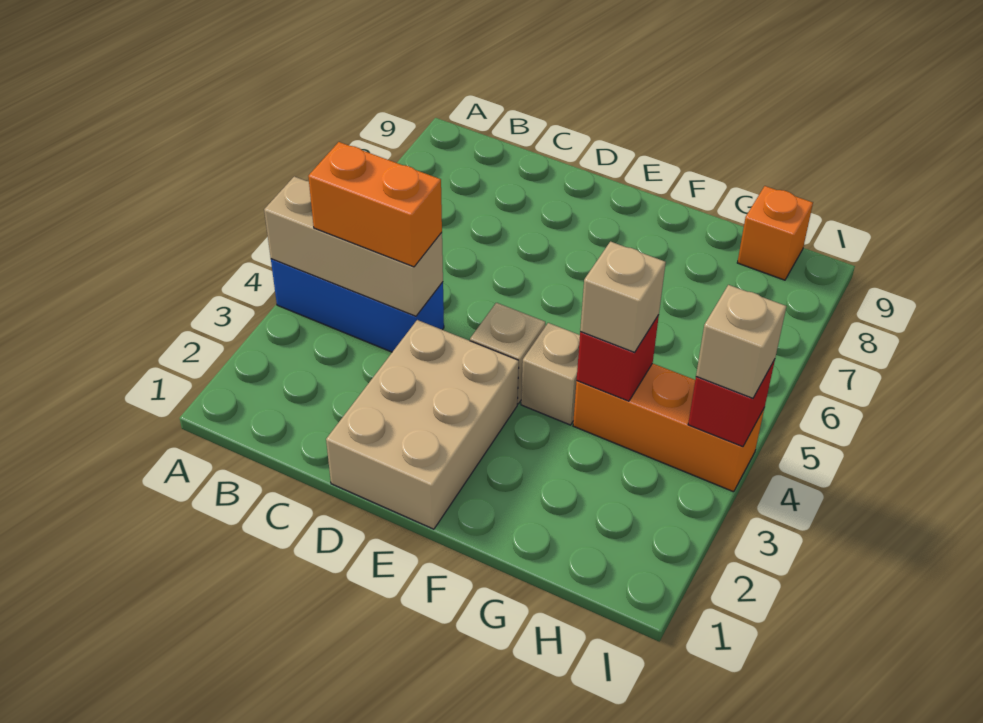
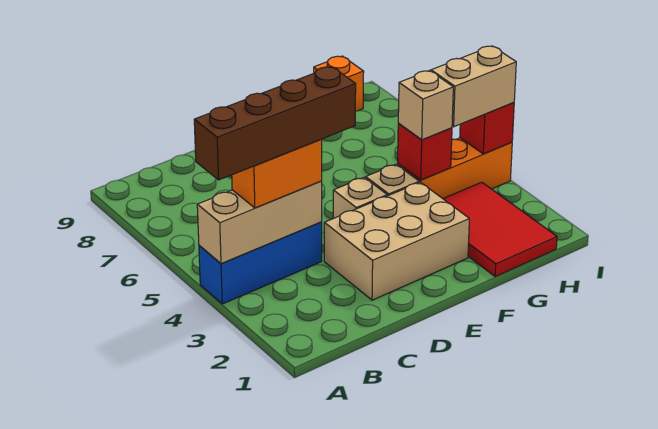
none -> brown 1x4 brick [194,67,356,180]
tan 2x3 brick [326,320,519,529] -> tan 2x3 brick turned to [324,182,469,300]
none -> red 2x3 tile [443,182,557,277]
tan 1x1 brick [696,285,786,398] -> tan 1x2 brick [431,46,516,127]

